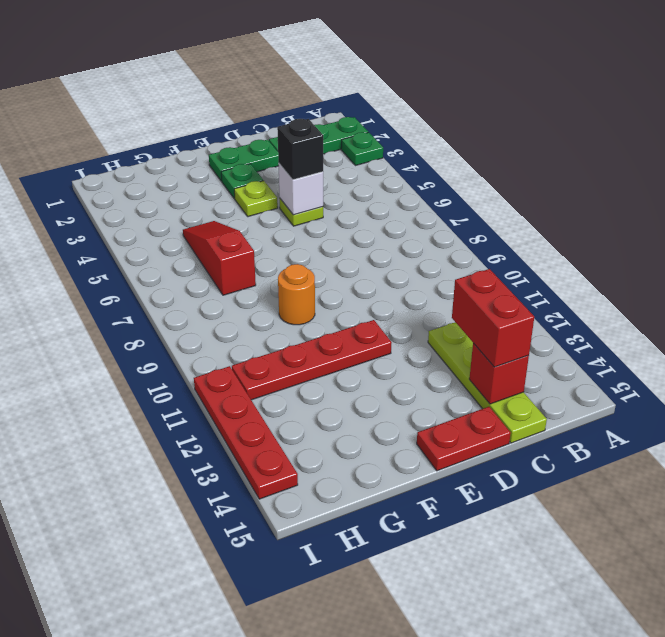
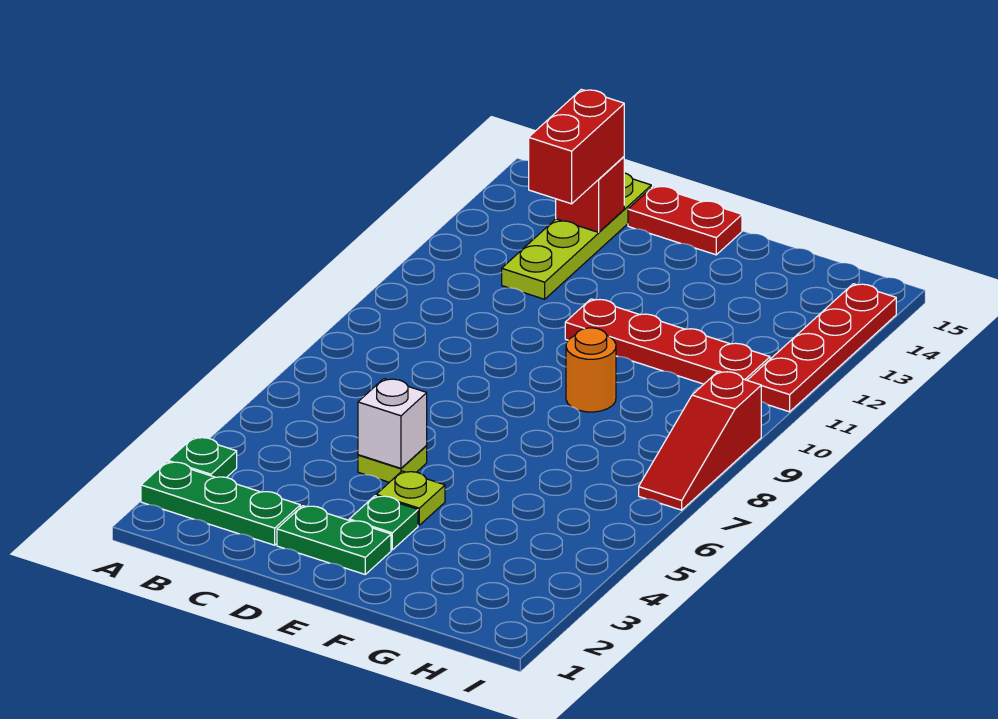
black 1x1 brick [277,119,323,180] -> none
red 1x3 slope [183,221,256,295] -> red 1x3 slope moved to [639,371,761,510]

